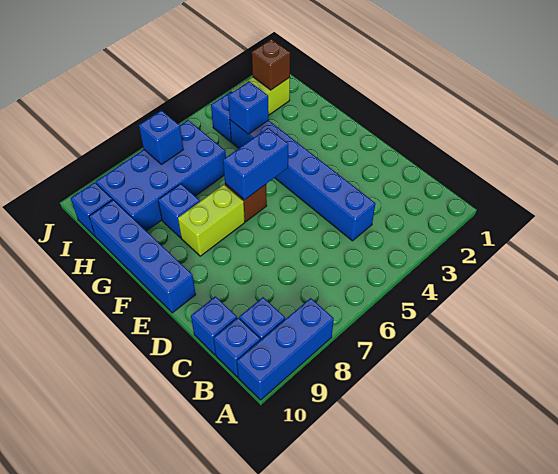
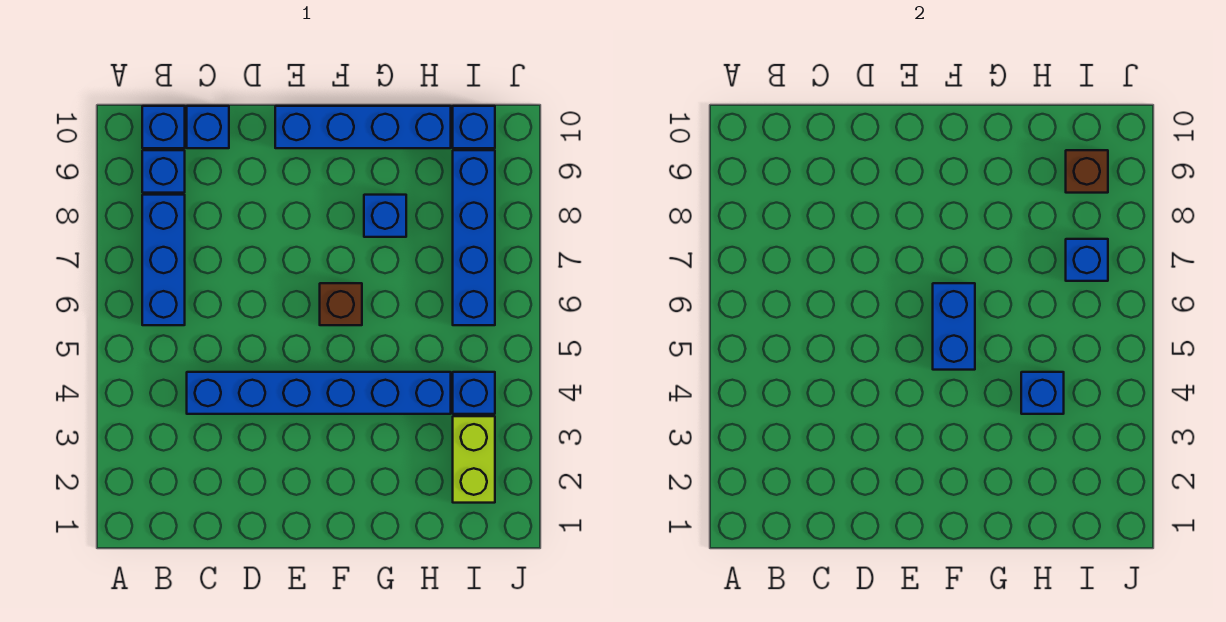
blue 1x3 brick [237,298,334,400] -> blue 1x3 brick moved to [142,195,185,325]
lime 1x2 brick [178,185,245,256] -> none
blue 2x4 brick [96,120,226,231] -> blue 1x4 brick [453,150,495,325]
brown 1x1 brick [252,39,290,90] -> brown 1x1 brick moved to [1066,150,1108,193]

